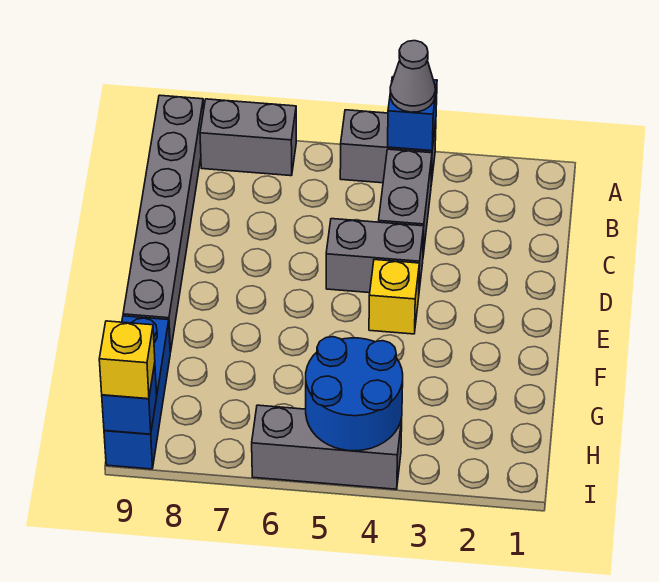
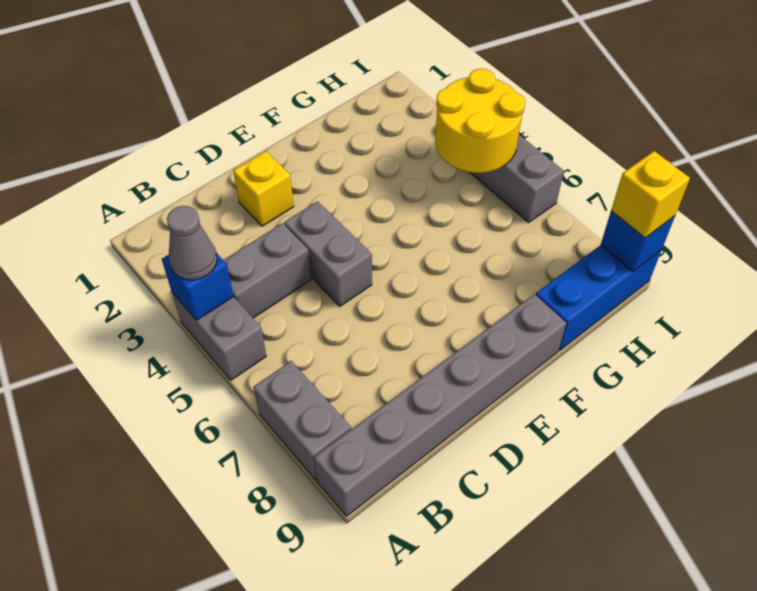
yellow 1x1 brick [369,260,419,334] -> yellow 1x1 brick moved to [233,151,294,226]
blue 2x2 round brick [306,337,403,451] -> yellow 2x2 round brick [435,69,525,173]

